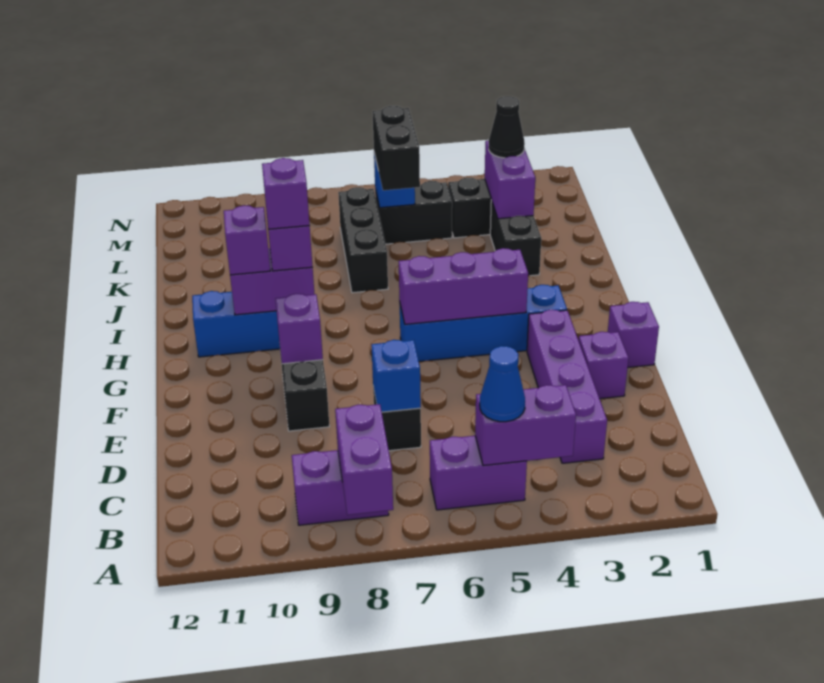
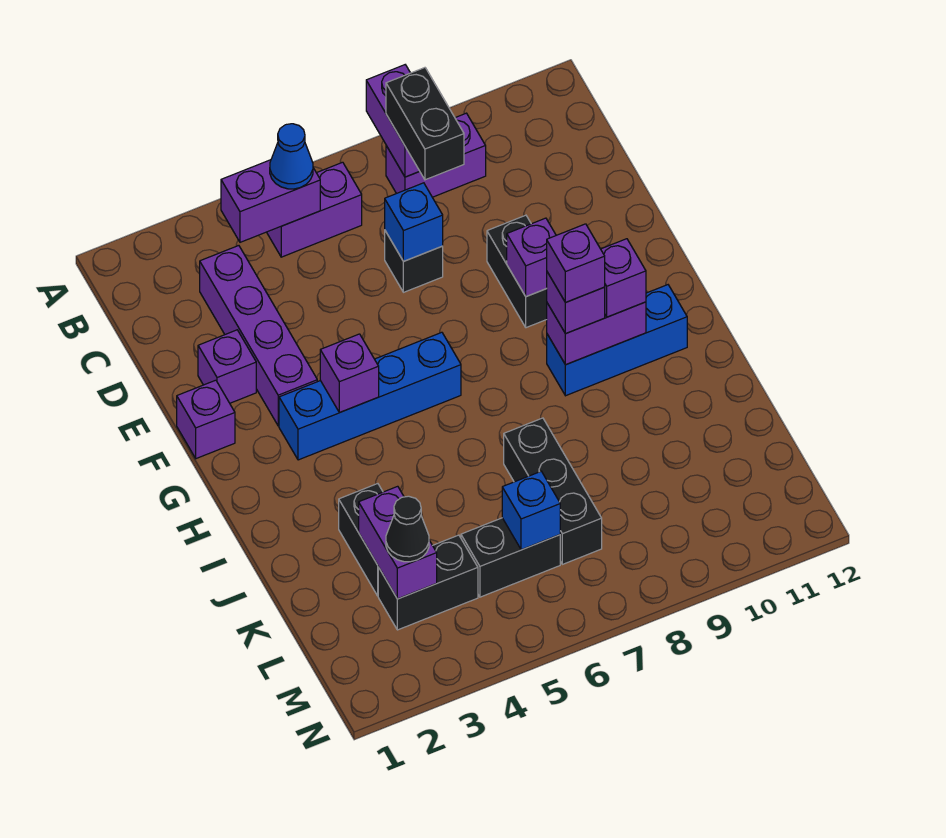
purple 1x3 brick [399,248,528,324] -> purple 1x1 brick [320,334,379,412]
black 1x2 brick [372,106,420,190] -> black 1x2 brick moved to [386,68,464,180]

